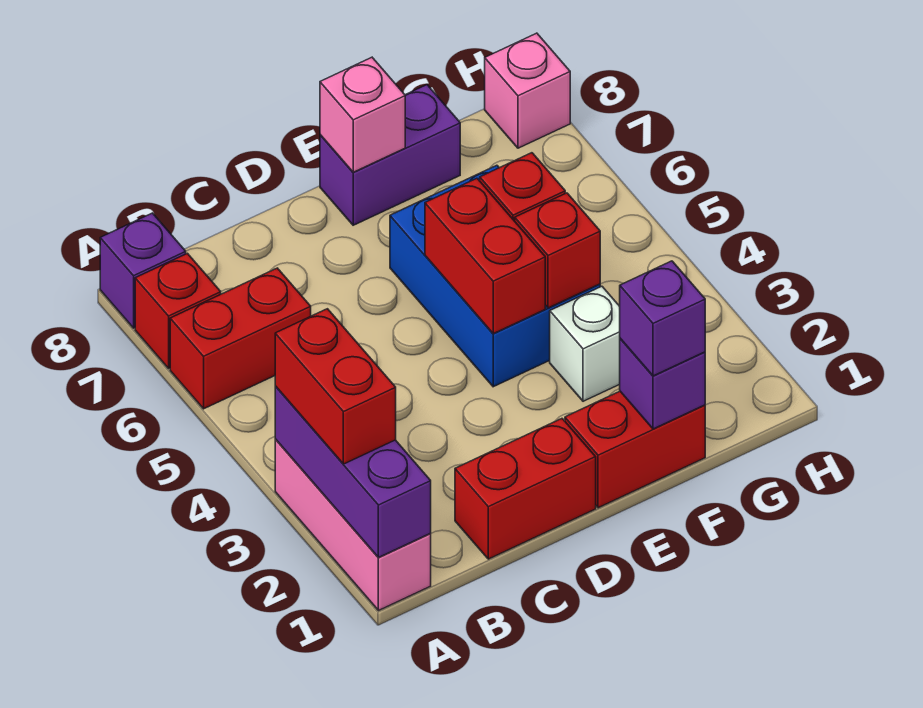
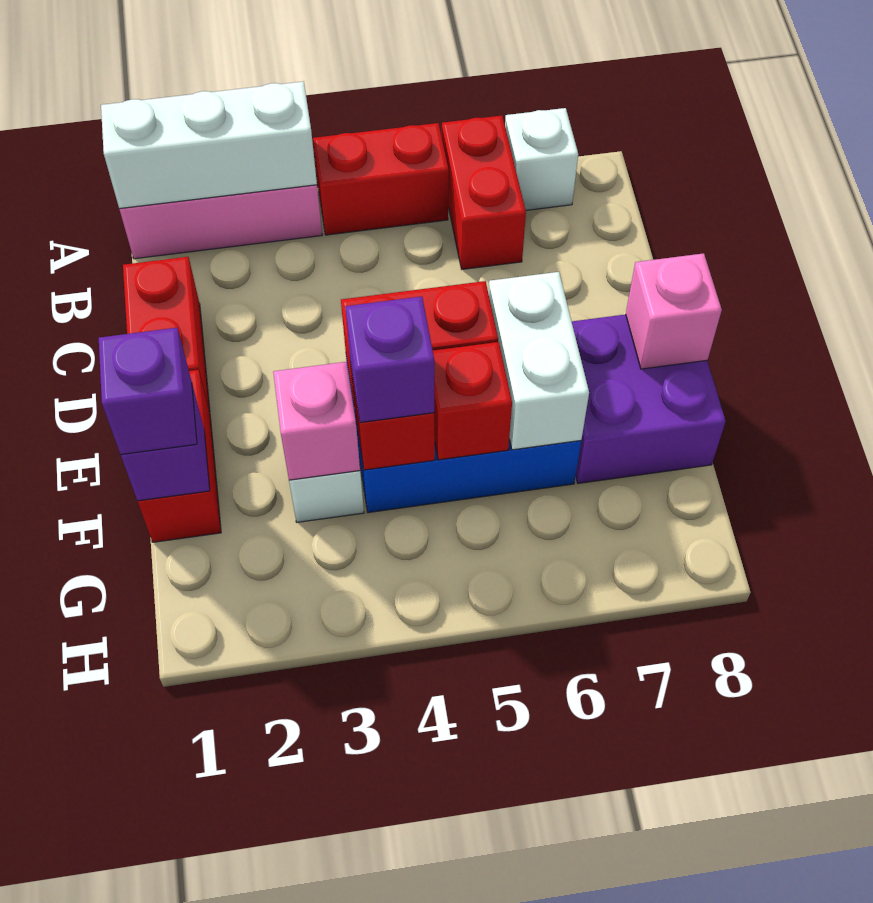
purple 1x3 brick [275,386,431,557] -> white 1x3 brick [101,81,317,209]
red 1x2 brick [275,309,396,464] -> red 1x2 brick moved to [313,123,449,235]
red 1x1 brick [135,253,221,368] -> white 1x1 brick [505,108,578,210]
purple 1x1 brick [100,213,186,328] -> purple 1x1 brick moved to [345,296,434,423]
none -> white 1x2 brick [489,272,589,450]
purple 1x2 brick [320,85,460,225] -> purple 2x2 brick [572,314,726,483]
pink 1x1 brick [485,33,570,148] -> pink 1x1 brick moved to [273,362,360,480]

